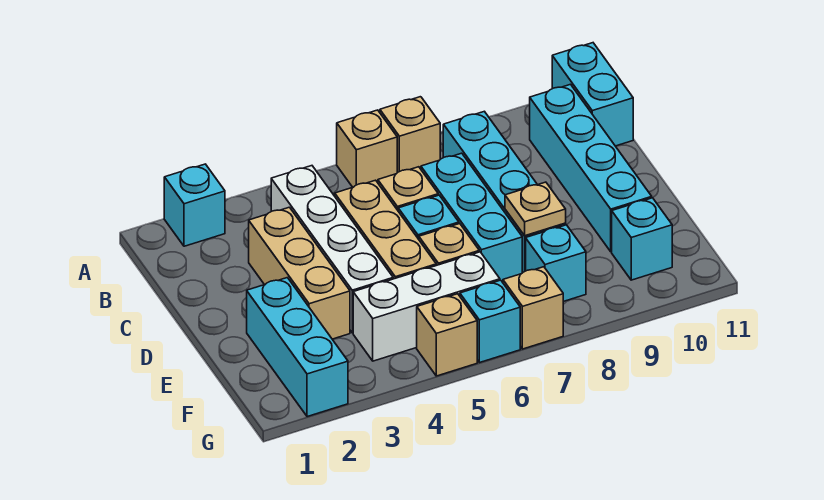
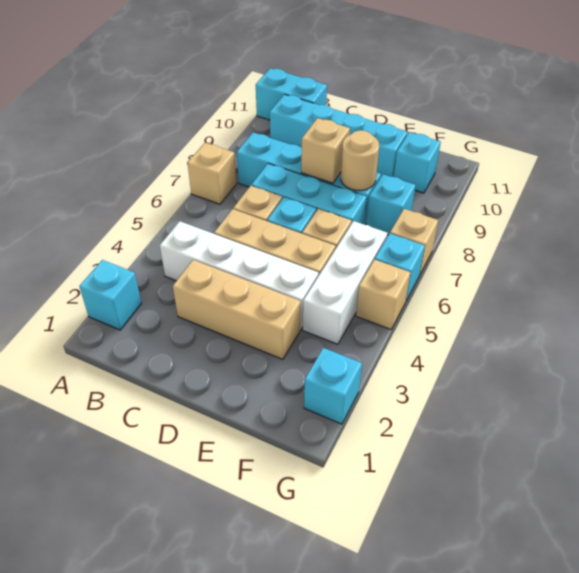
tan 1x1 brick [337,110,397,187] -> tan 1x1 brick moved to [301,118,350,183]
cyan 1x3 brick [247,278,348,417] -> cyan 1x1 brick [304,348,362,424]
tan 1x1 plate [505,182,566,236] -> tan 1x1 round brick [341,130,379,191]

